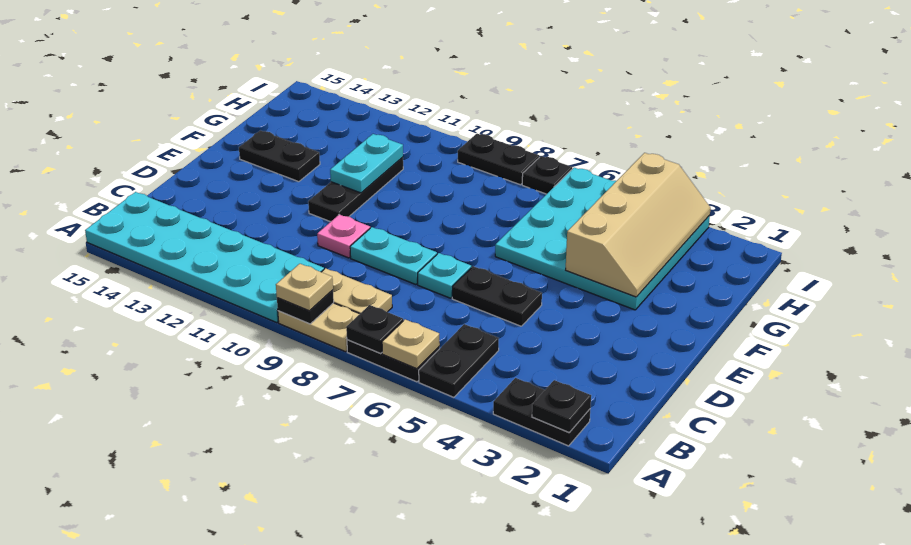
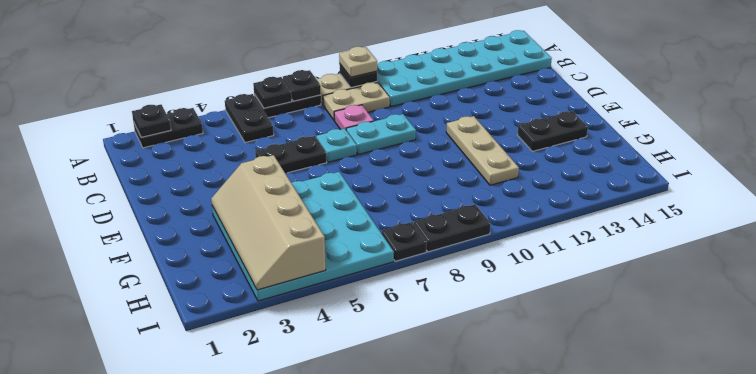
tan 1x1 plate [382,319,440,369] -> black 1x1 plate [253,77,292,108]
pink 1x1 plate [317,215,370,258] -> pink 1x1 plate moved to [334,105,374,130]
black 1x3 plate [308,157,403,222] -> tan 1x3 plate [446,116,519,185]
cyan 1x2 plate [330,134,403,193] -> none

